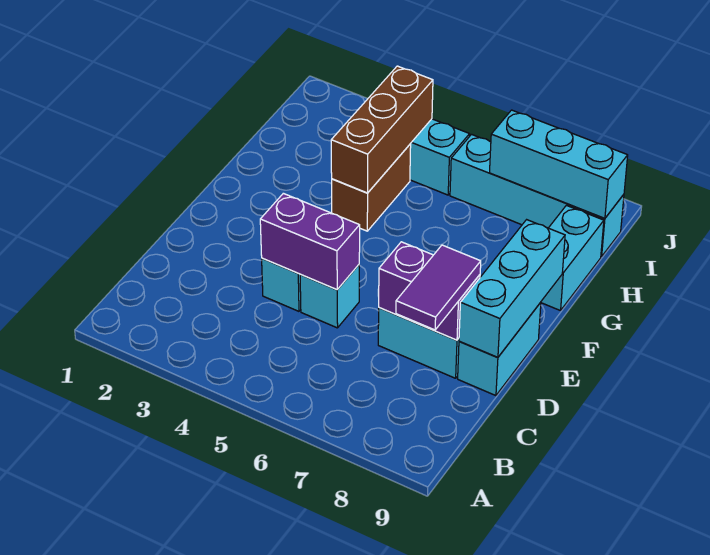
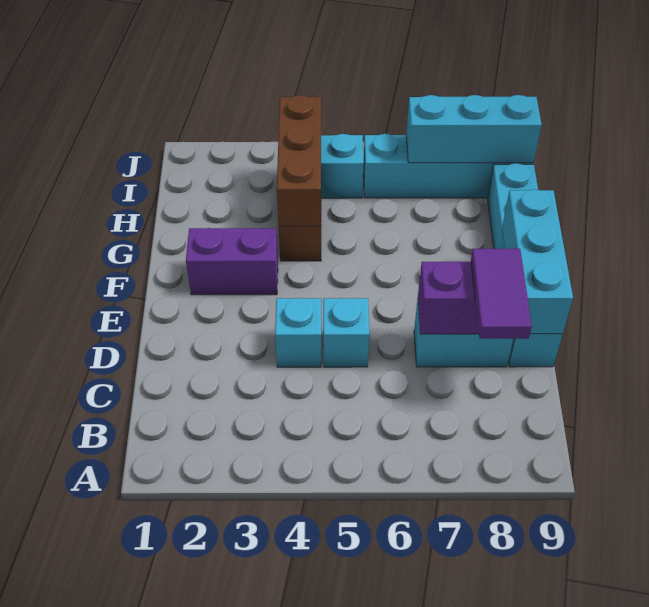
purple 1x2 brick [260,193,360,289] -> purple 1x2 brick moved to [186,228,278,295]

